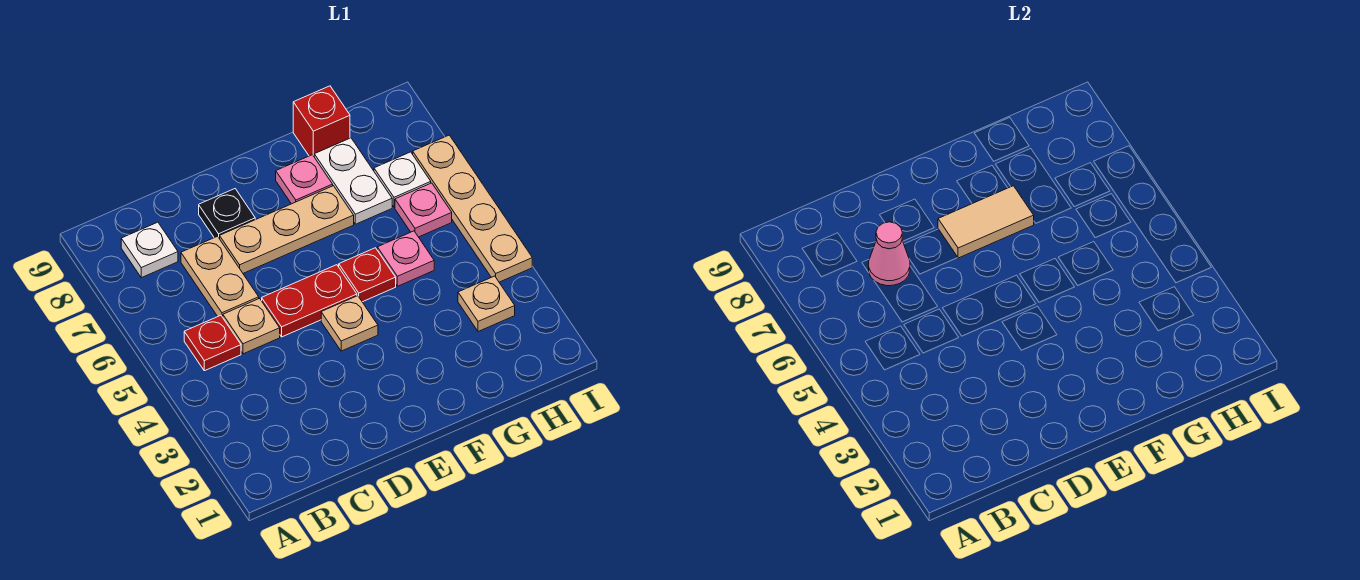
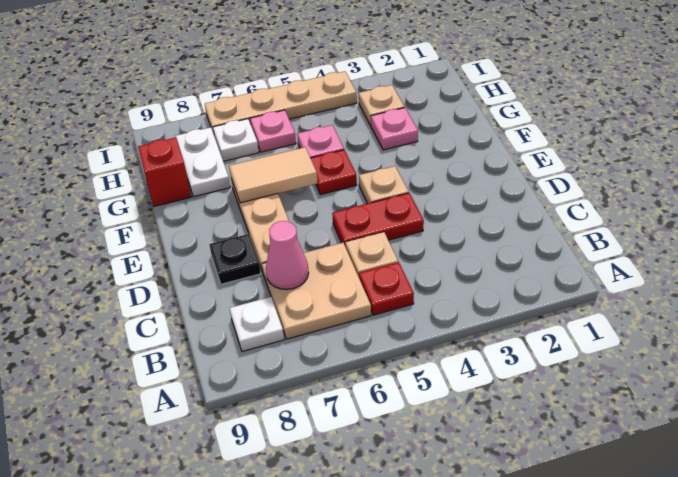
tan 1x2 plate [181,236,259,317] -> tan 2x2 plate [262,243,371,339]
red 1x2 plate [262,265,357,337] -> red 1x2 plate turned to [332,193,424,247]
tan 1x2 tile [938,186,1034,258] -> tan 1x2 tile turned to [229,147,317,203]
pink 1x1 plate [276,155,333,204] -> pink 1x1 plate moved to [371,108,418,150]
white 1x2 plate [314,138,392,224] -> white 1x2 plate turned to [175,127,230,197]

